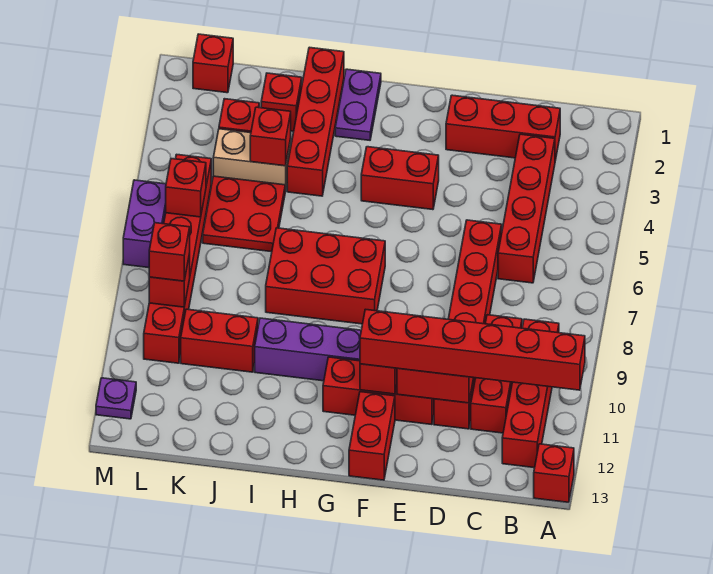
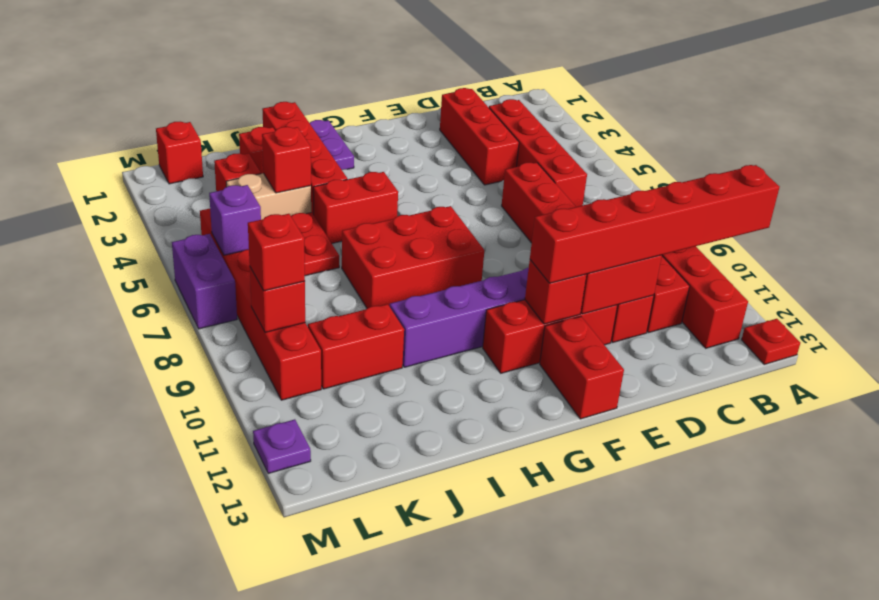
red 1x1 brick [534,444,574,502] -> red 1x1 plate [742,319,800,364]
red 1x3 brick [446,95,560,161] -> red 1x3 brick turned to [440,88,519,185]
red 1x2 brick [361,147,439,210] -> red 1x2 brick moved to [313,172,398,243]
red 1x1 brick [166,159,206,217] -> purple 1x1 brick [209,185,261,255]

